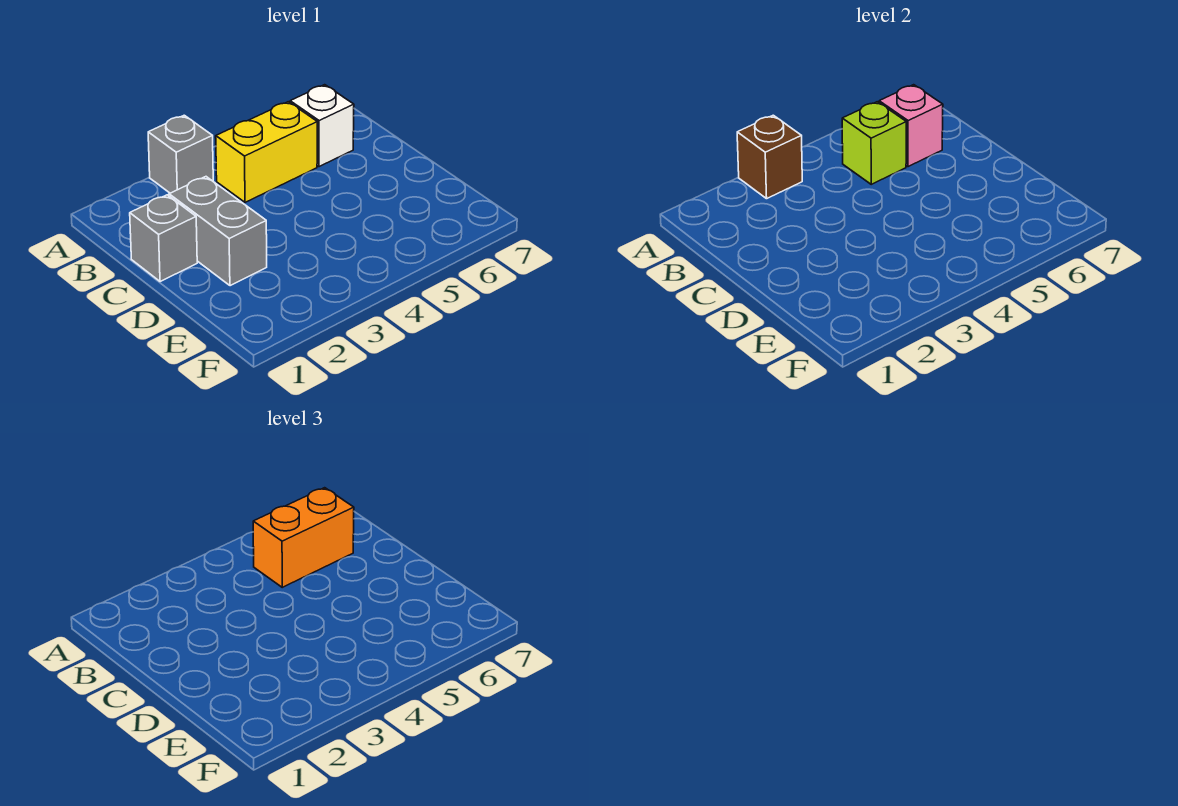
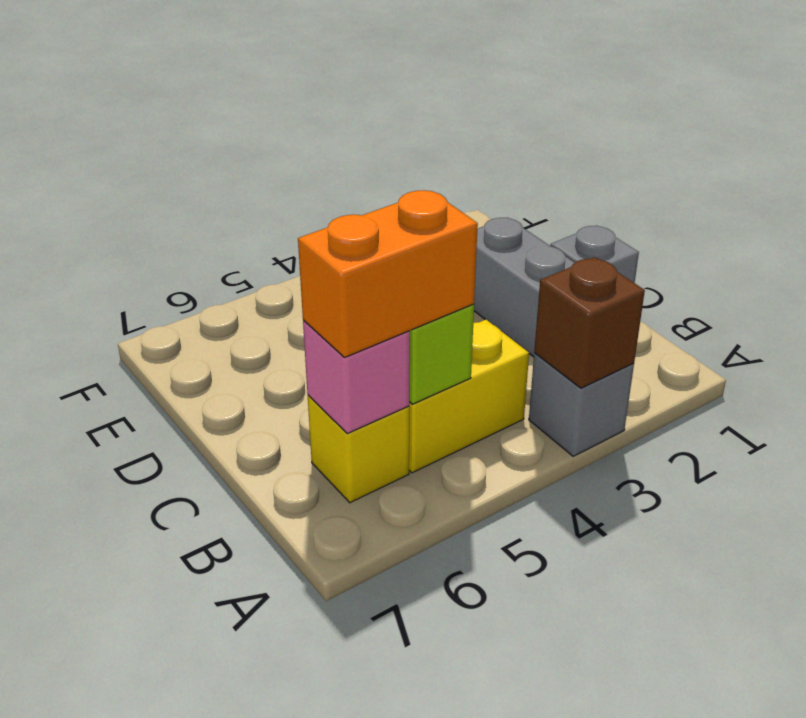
white 1x1 brick [290,85,354,167] -> yellow 1x1 brick [308,395,409,503]

